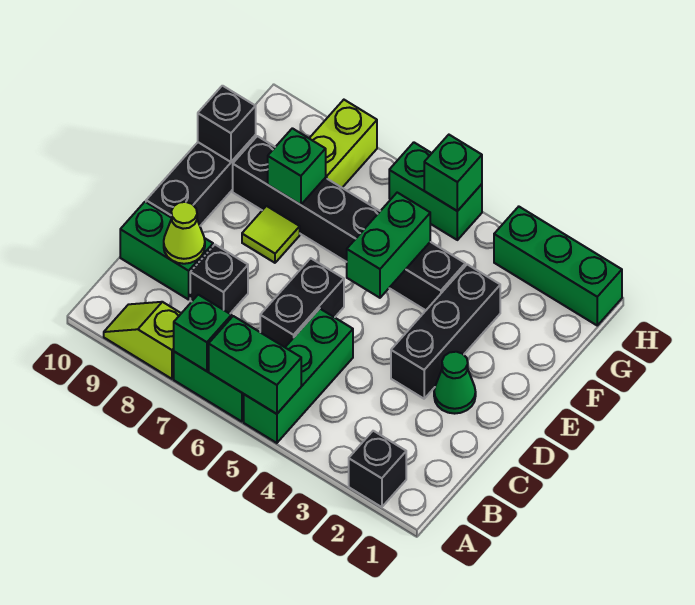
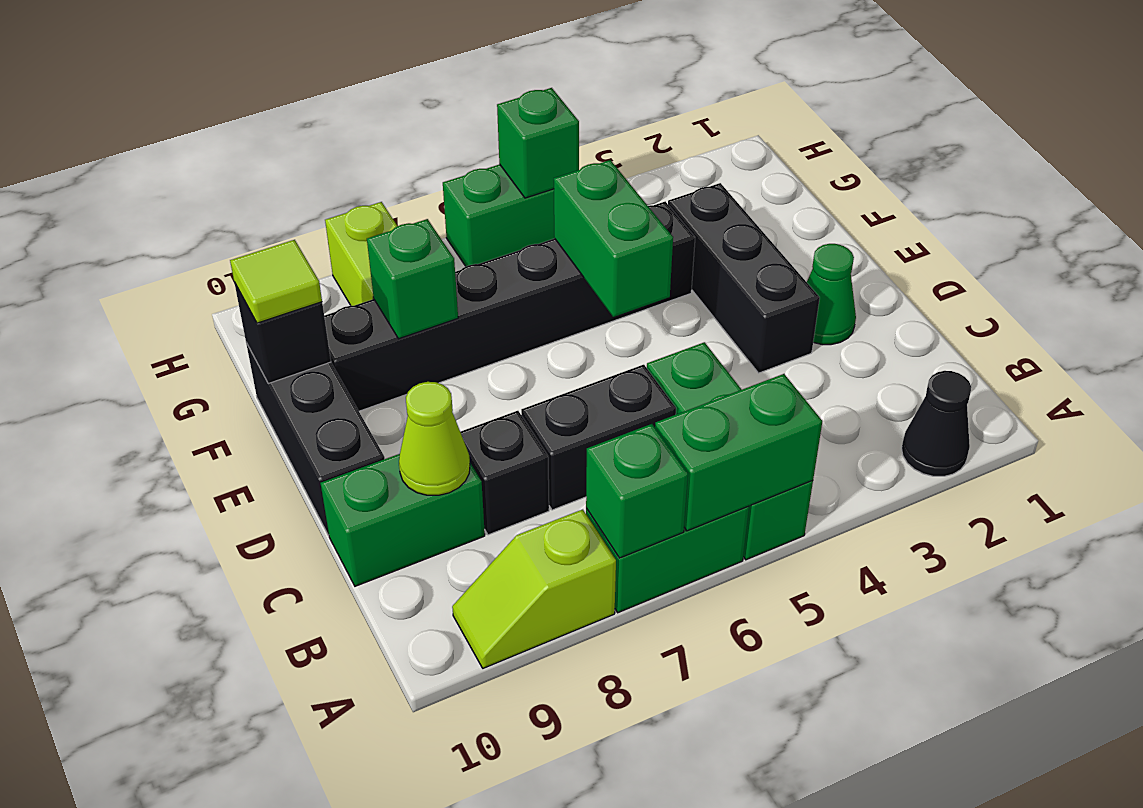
black 1x1 brick [349,431,406,507] -> black 1x1 cone [902,371,971,476]
black 1x2 brick [260,258,344,347] -> black 1x2 brick turned to [521,365,676,510]
lime 1x1 tile [242,206,300,263] -> lime 1x1 tile moved to [230,240,322,323]
green 1x3 brick [494,207,622,325] -> none

